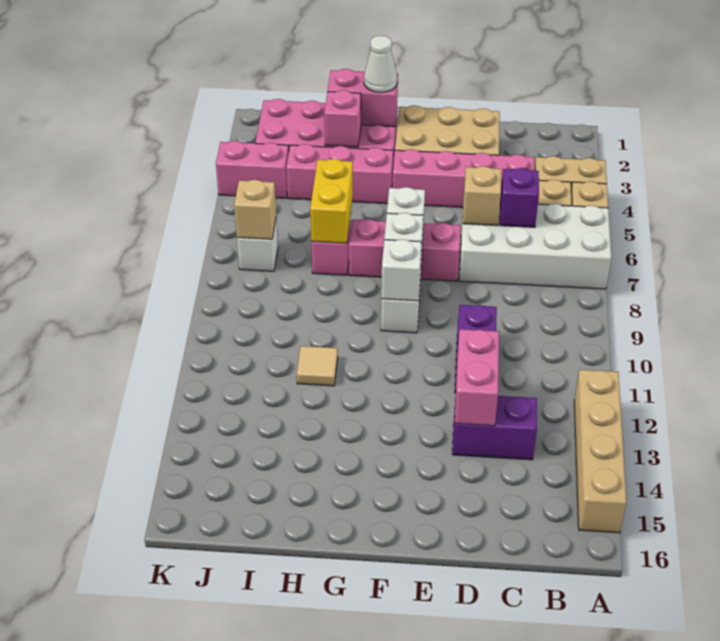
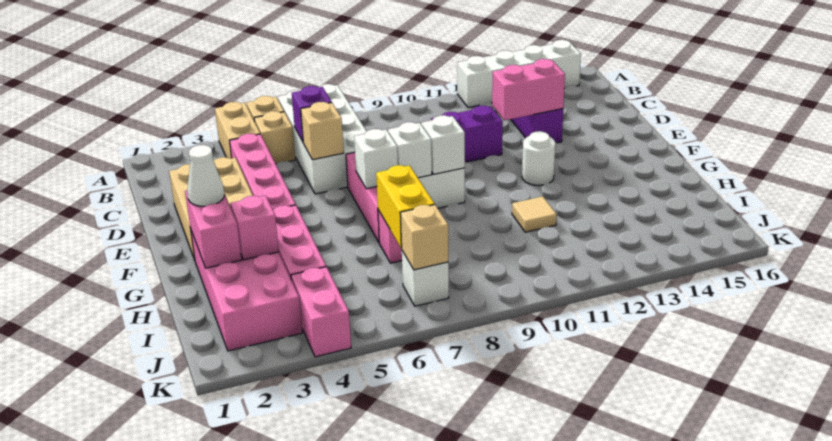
tan 1x4 brick [574,370,627,533] -> white 1x4 brick [457,40,581,108]
none -> white 1x1 round brick [522,131,555,186]
yellow 1x2 brick [310,159,353,243] -> yellow 1x2 brick turned to [376,165,435,248]

